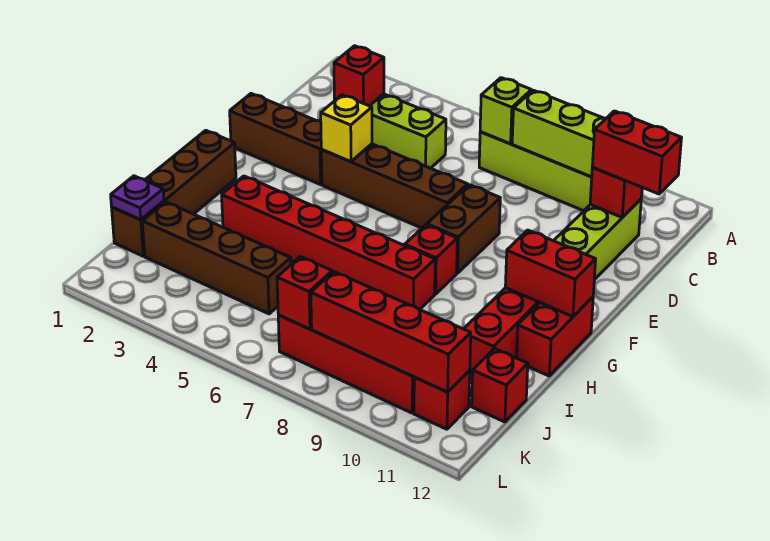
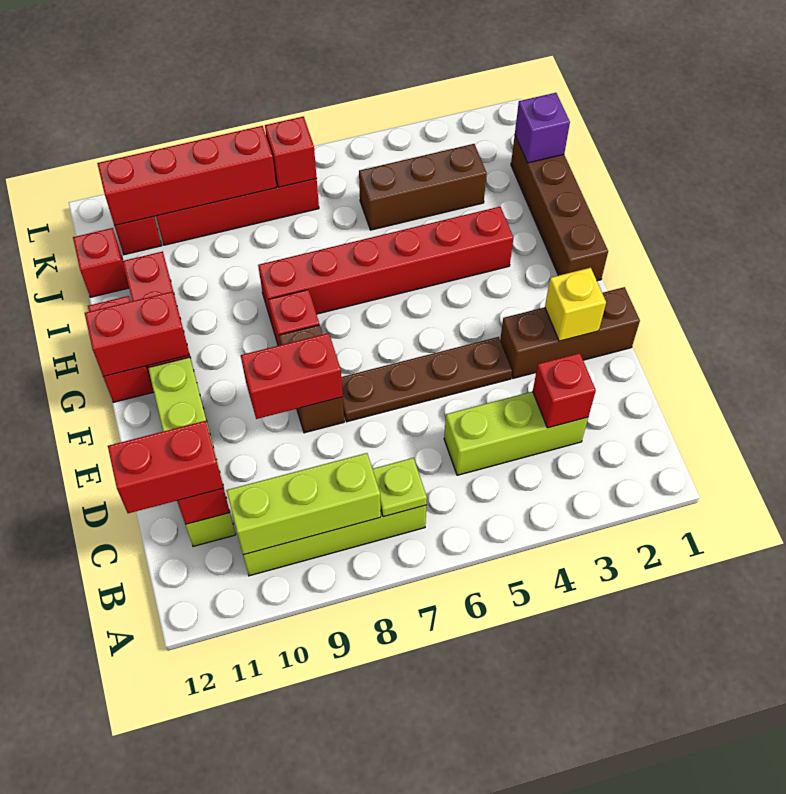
lime 1x1 brick [480,78,532,144] -> lime 1x1 plate [373,458,427,517]
brown 1x4 brick [321,144,468,228] -> brown 1x4 plate [341,337,512,422]
yellow 1x1 brick [321,95,372,162] -> yellow 1x1 brick moved to [545,268,606,341]
none -> red 1x2 brick [241,333,343,419]
purple 1x1 plate [111,176,164,220] -> purple 1x1 brick [515,93,570,163]
brown 1x4 brick [142,202,291,314] -> brown 1x3 brick [359,144,487,230]

